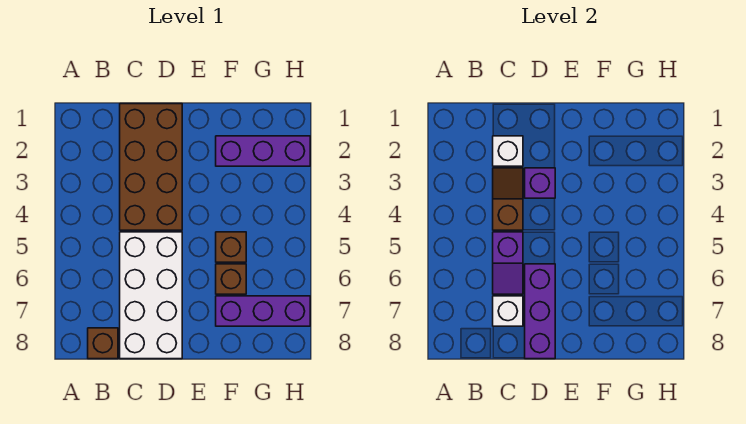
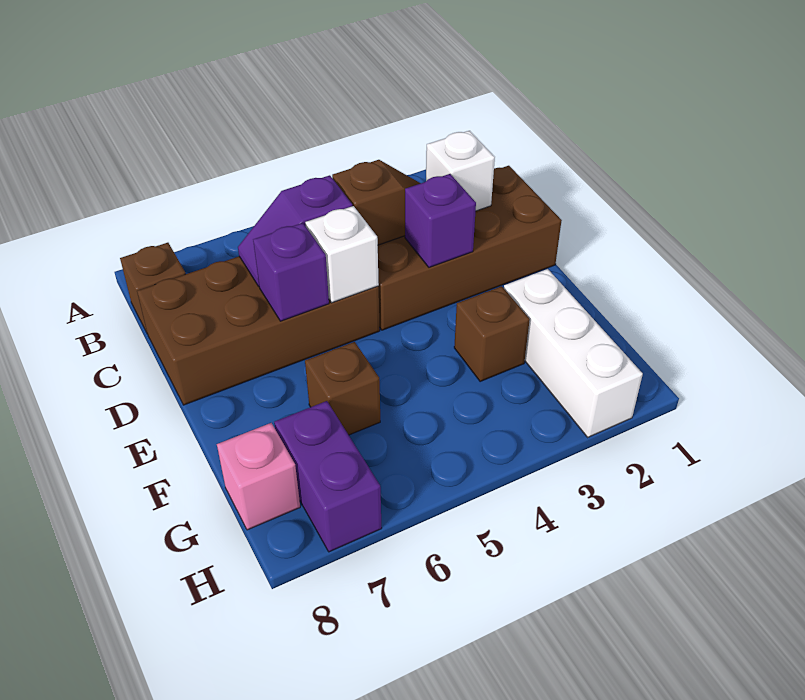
white 2x4 brick [120,232,182,359] -> brown 2x4 brick [137,257,380,405]
white 1x1 brick [493,296,523,326] -> white 1x1 brick moved to [305,206,379,303]
purple 1x3 brick [525,264,555,359] -> purple 1x1 brick [253,223,329,321]
purple 1x3 brick [216,136,310,166] -> white 1x3 brick [504,269,643,437]
brown 1x1 brick [216,232,246,262] -> brown 1x1 brick moved to [454,286,530,382]
purple 1x3 brick [216,296,310,326] -> purple 1x2 brick [274,401,382,552]
none -> pink 1x1 brick [217,423,300,530]

